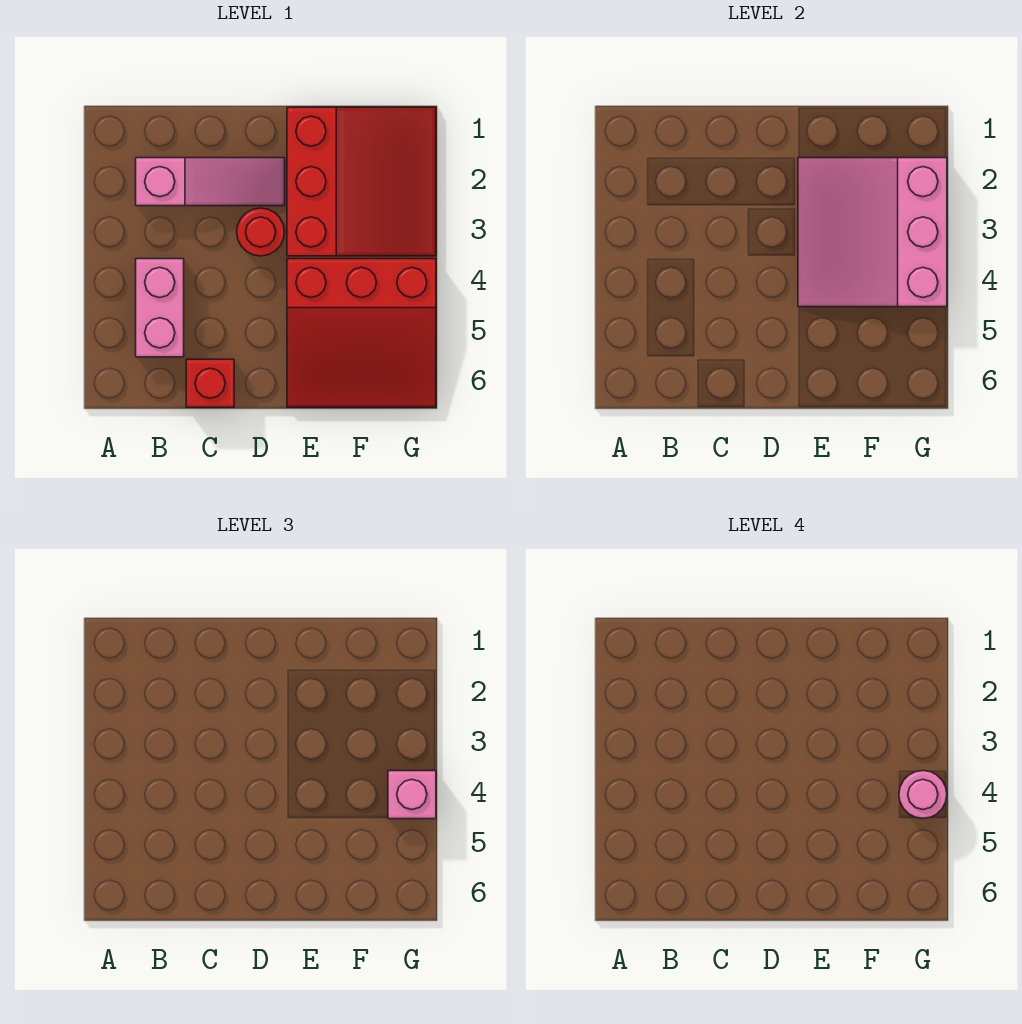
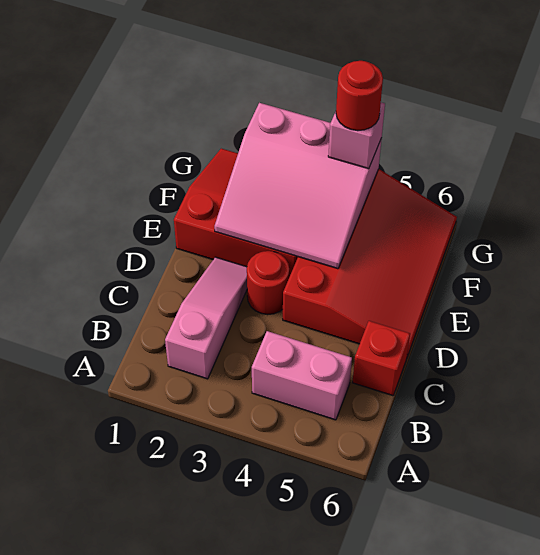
red 3x3 slope [287,259,436,407] -> red 3x4 slope [283,169,457,357]
pink 1x1 round brick [899,771,947,818] -> red 1x1 round brick [336,61,383,131]

